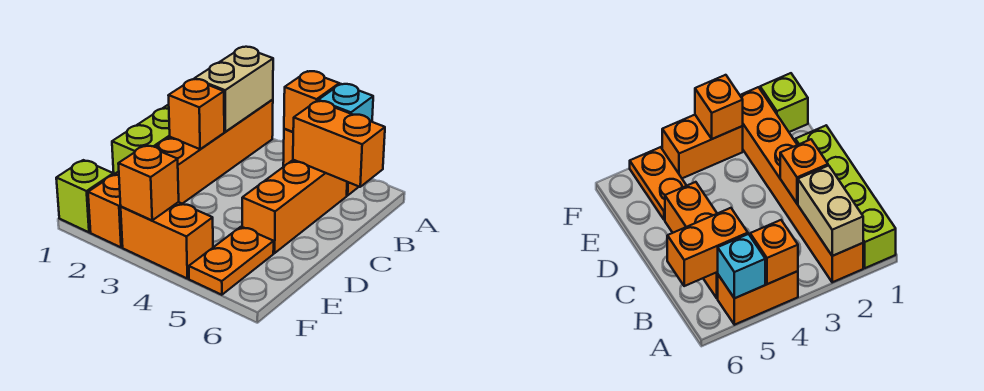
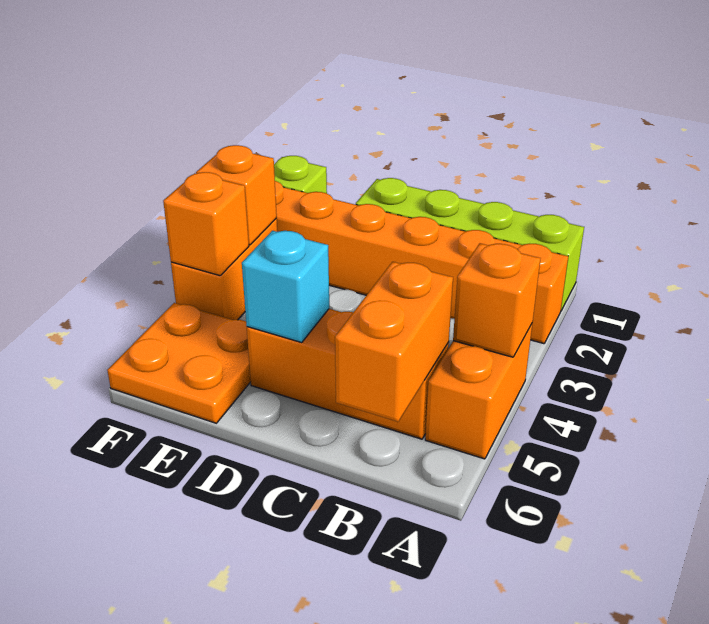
tan 1x2 brick [194,47,273,132] -> none
cyan 1x1 brick [318,84,373,122] -> cyan 1x1 brick moved to [242,231,329,342]
orange 1x1 brick [168,79,224,149] -> orange 1x1 brick moved to [163,172,249,275]
orange 1x2 plate [189,227,274,295] -> orange 2x2 plate [107,303,251,423]

